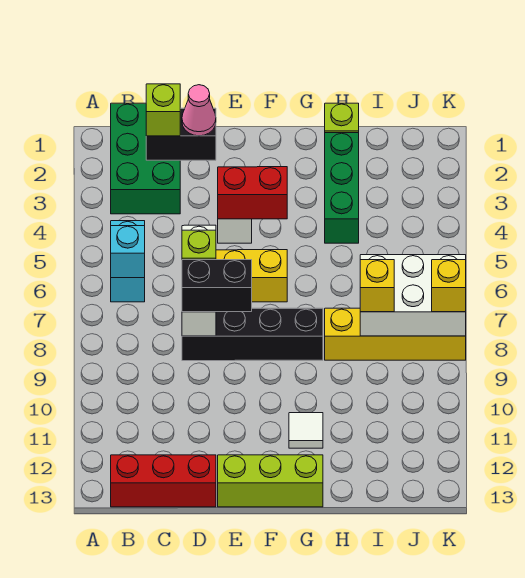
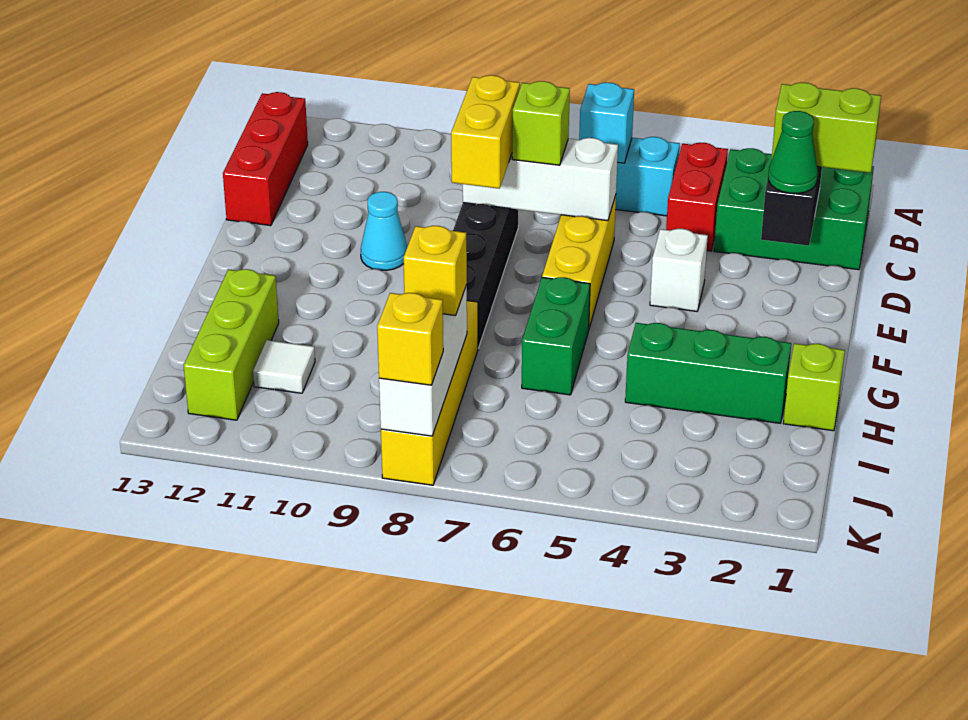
lime 1x1 brick [146,84,180,136] -> lime 1x2 brick [772,82,881,173]
pink 1x1 cone [182,85,216,136] -> green 1x1 cone [768,111,818,194]
black 1x2 brick [182,260,252,312] -> yellow 1x2 brick [451,75,520,189]
red 1x2 brick [218,167,287,219] -> red 1x2 brick moved to [666,143,728,251]
none -> cyan 1x1 cone [361,192,407,270]
lime 1x3 brick [218,455,323,507] -> lime 1x3 brick moved to [184,269,279,420]
none -> green 1x2 brick [522,277,590,395]
white 1x1 tile [289,413,323,448] -> white 1x1 tile moved to [253,340,315,393]
white 2x3 brick [360,255,466,336] -> white 1x3 brick [379,285,467,436]

